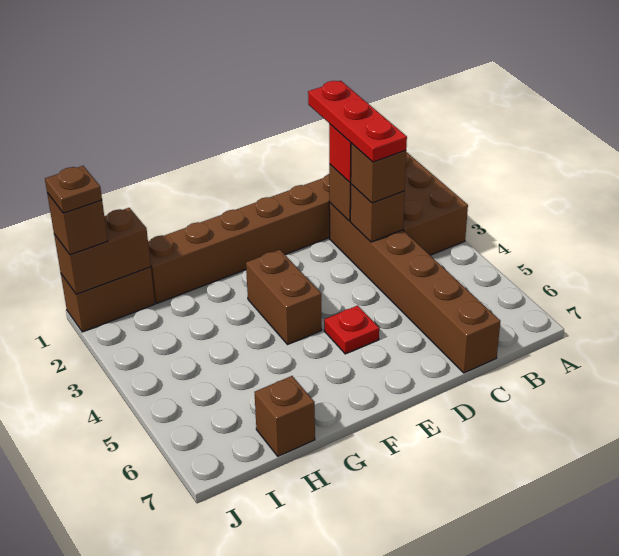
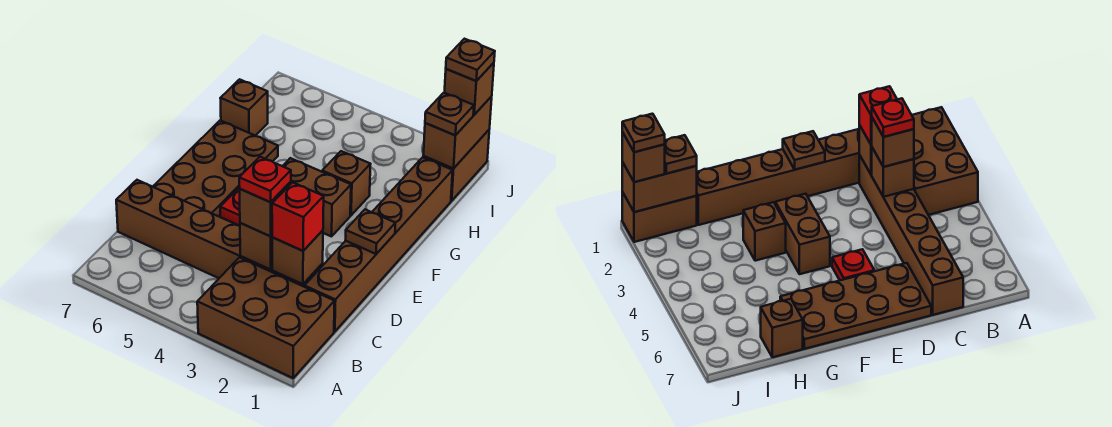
red 1x3 plate [308,81,407,162] -> red 1x1 plate [239,157,291,202]
none -> brown 2x4 plate [153,121,278,216]
none -> brown 1x1 plate [345,209,395,254]
none -> brown 1x1 brick [322,151,371,215]
none -> brown 1x1 plate [425,93,474,135]

